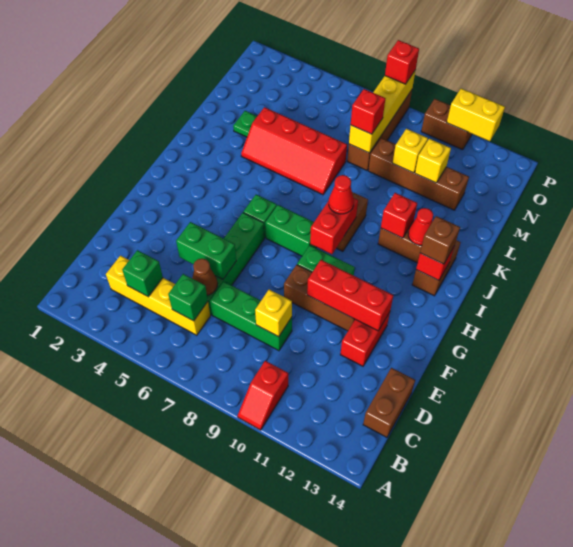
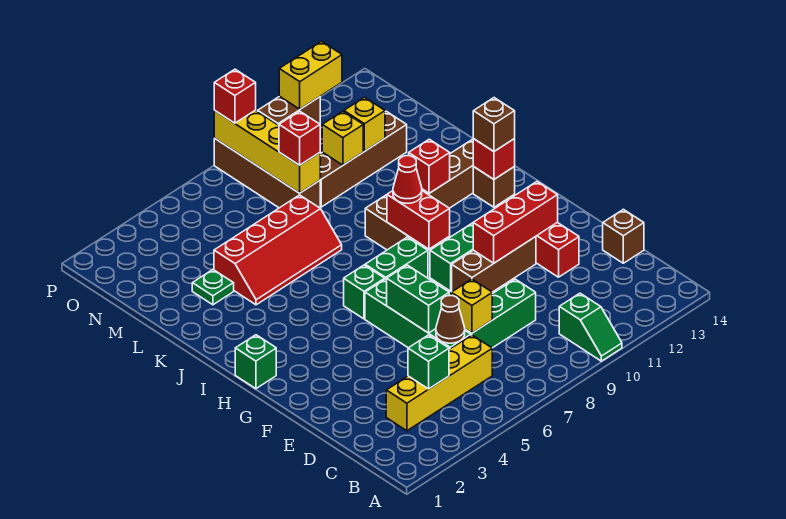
red 1x2 slope [238,361,288,430] -> green 1x2 slope [559,293,622,361]
green 1x1 brick [168,274,208,321] -> green 1x1 brick moved to [235,335,276,389]
brown 1x2 brick [363,368,415,437] -> brown 1x1 brick [603,209,644,263]
yellow 1x1 brick [255,289,292,337] -> yellow 1x1 brick moved to [451,279,492,333]
green 1x2 brick [176,222,236,279] -> green 1x2 brick turned to [387,265,449,333]
red 1x1 cone [408,208,433,245] -> none

